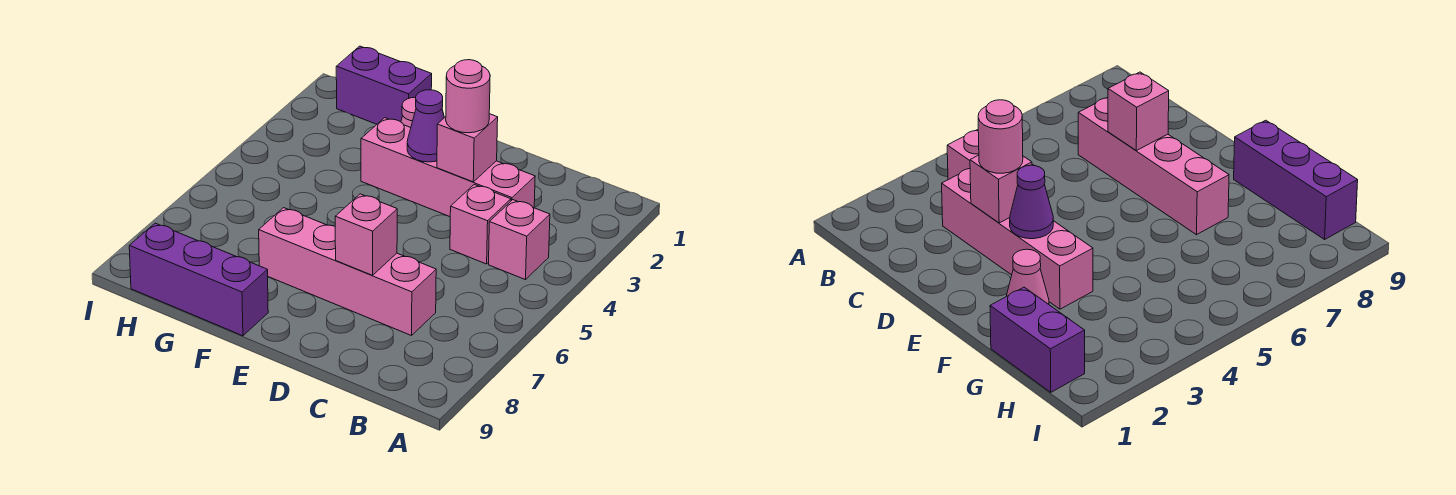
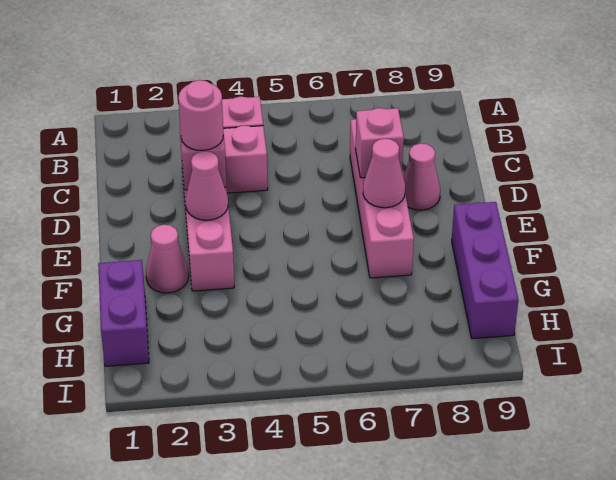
none -> pink 1x1 cone [403,144,440,210]
purple 1x1 cone [407,90,444,162] -> pink 1x1 cone [185,151,228,220]
none -> pink 1x1 cone [363,139,405,208]

